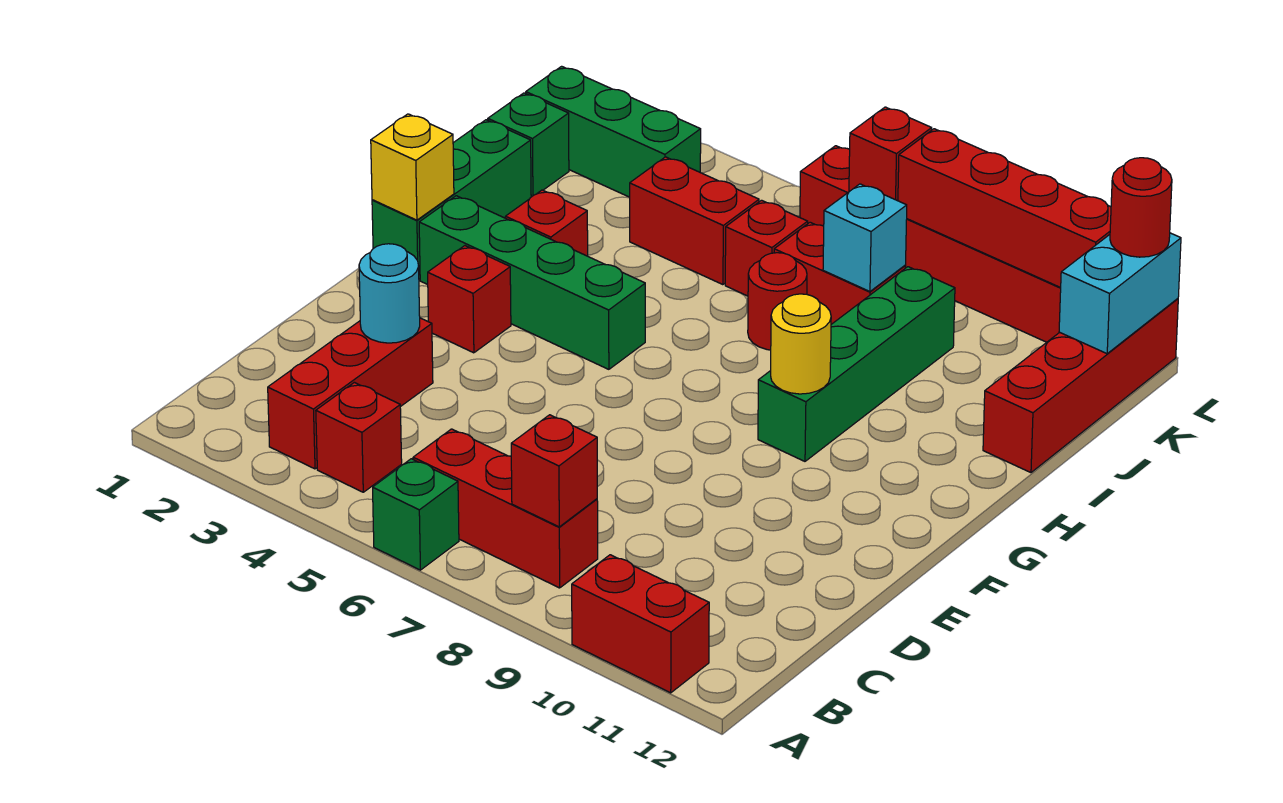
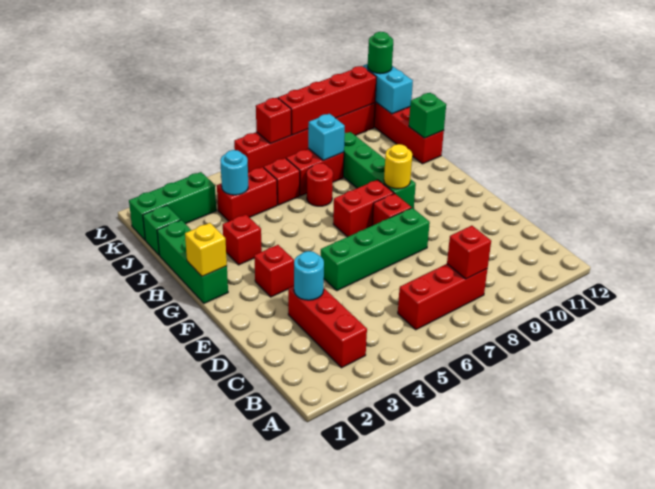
green 1x1 brick [373,459,459,570] -> green 1x1 brick moved to [409,93,446,138]
red 1x2 brick [572,555,709,693] -> red 1x2 brick moved to [333,180,394,237]
red 1x1 brick [316,382,402,492] -> red 1x1 brick moved to [372,194,412,226]
green 1x4 brick [419,196,645,369] -> green 1x4 brick moved to [321,208,430,291]
none -> cyan 1x1 round brick [221,150,248,195]
red 1x1 round brick [1110,158,1172,257] -> green 1x1 round brick [368,32,393,74]

